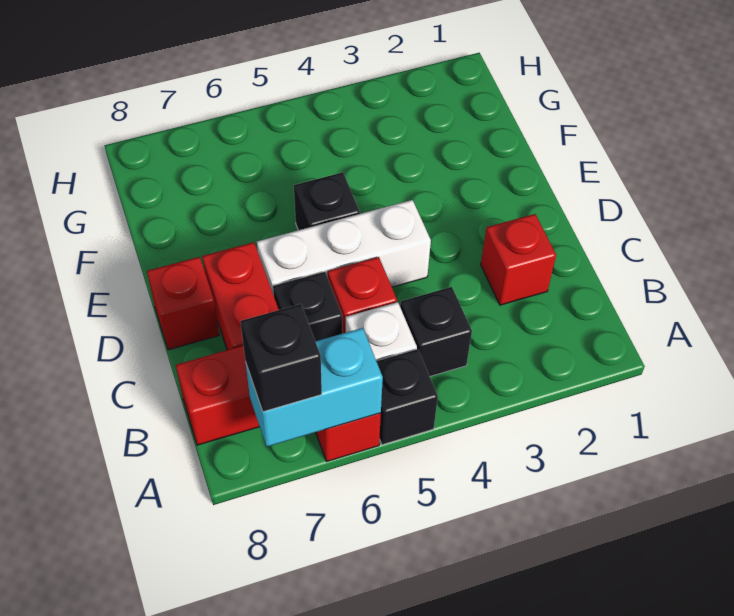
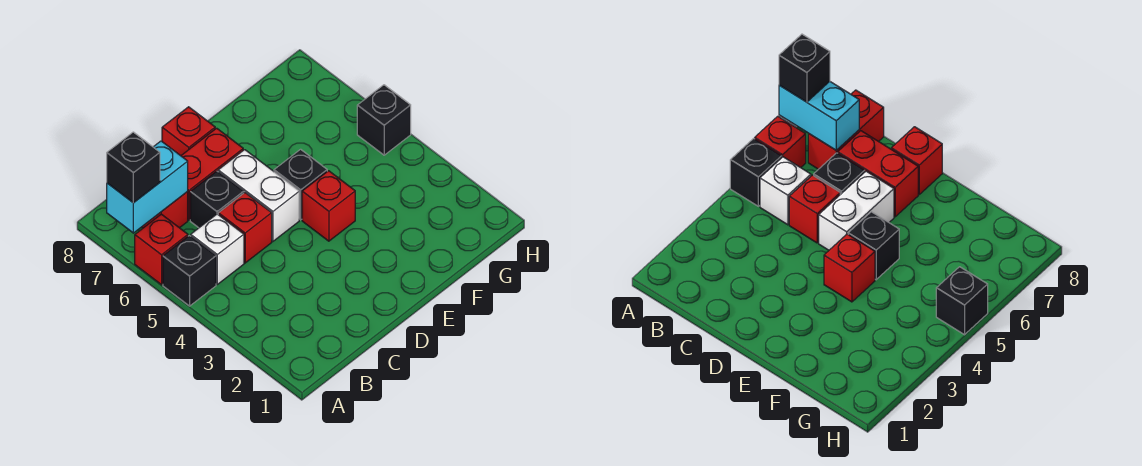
cyan 1x2 brick [246,328,383,447] -> cyan 1x2 brick turned to [107,141,188,233]
black 1x1 brick [400,287,472,376] -> black 1x1 brick moved to [357,85,411,155]
red 1x1 brick [481,214,556,305] -> red 1x1 brick moved to [302,171,355,241]
white 1x3 brick [257,200,431,295] -> white 1x2 brick [218,150,299,241]

